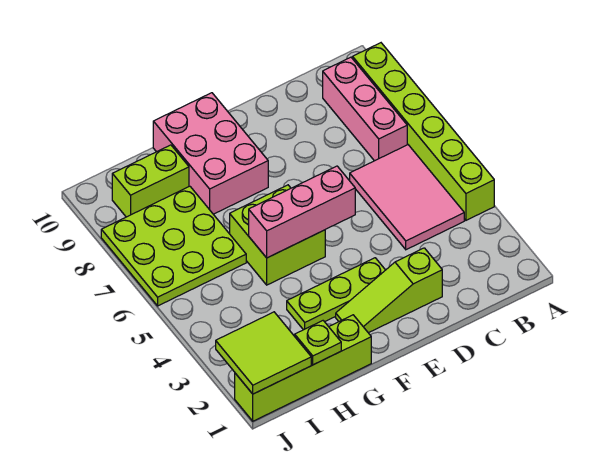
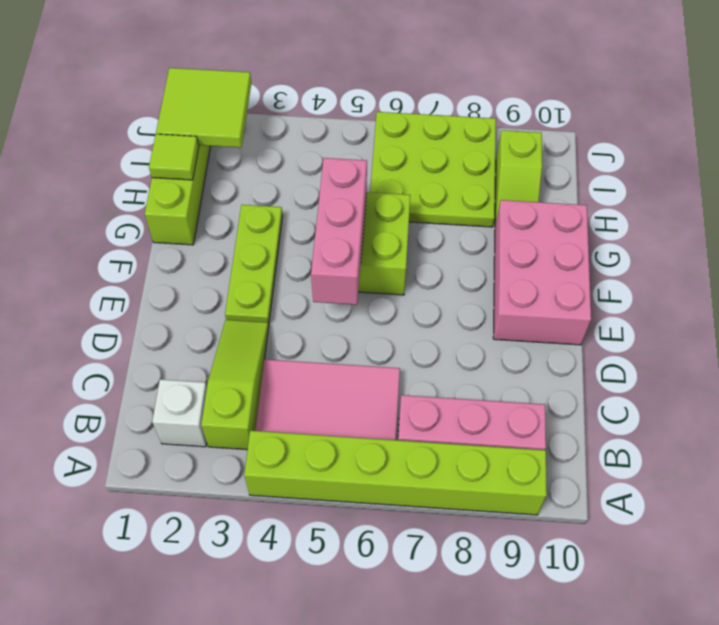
none -> white 1x1 brick [152,379,207,447]
lime 1x3 slope [336,248,442,333] -> lime 1x3 slope moved to [201,320,269,450]
pink 2x3 brick [153,93,268,214] -> pink 2x3 brick turned to [493,200,591,345]
lime 1x1 plate [295,321,341,365] -> lime 1x1 tile [149,134,199,180]
lime 1x2 brick [112,145,189,217] -> lime 1x2 slope [495,130,542,225]

